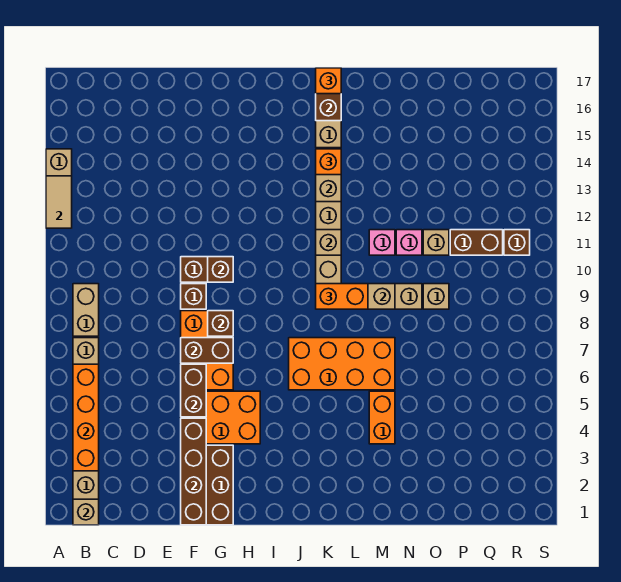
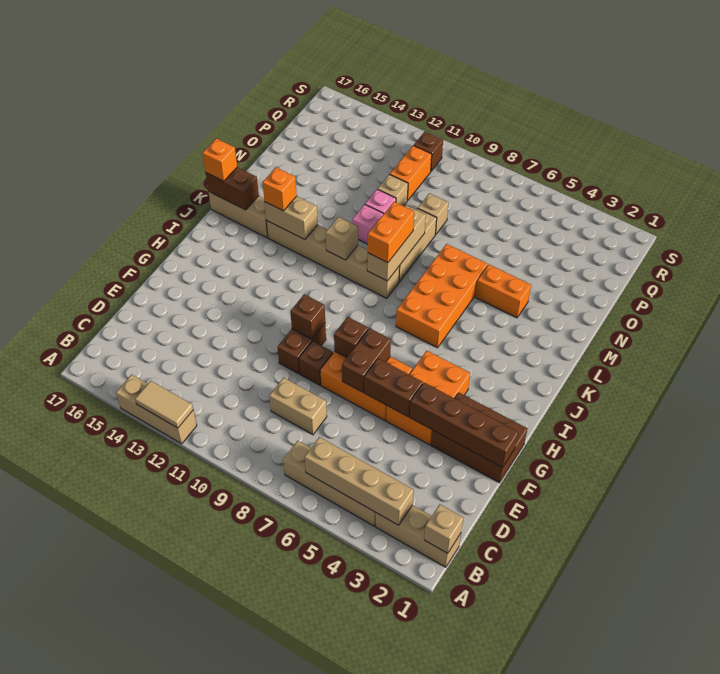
orange 1x4 brick [73,364,99,471] -> tan 1x4 brick [305,437,414,525]
tan 1x2 brick [73,284,99,336] -> tan 1x2 brick moved to [269,378,327,435]
brown 1x2 brick [450,230,503,255] -> orange 1x2 brick [390,145,432,201]

